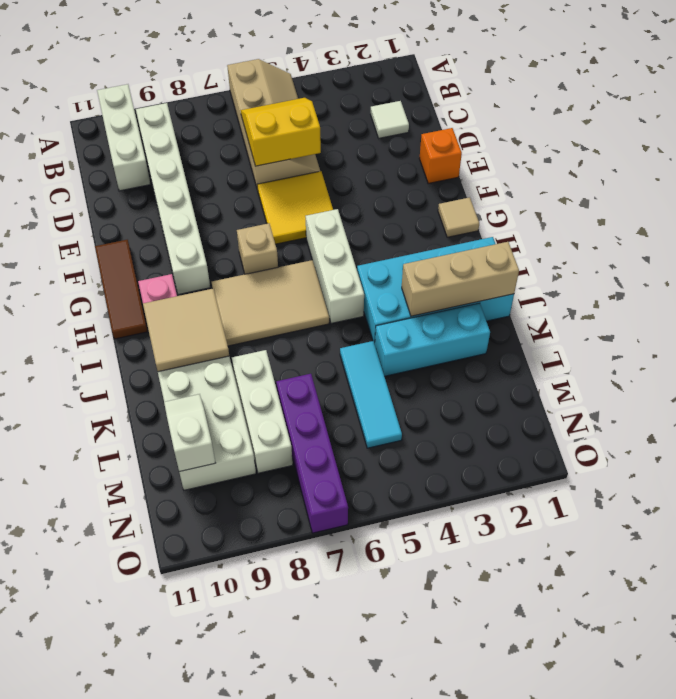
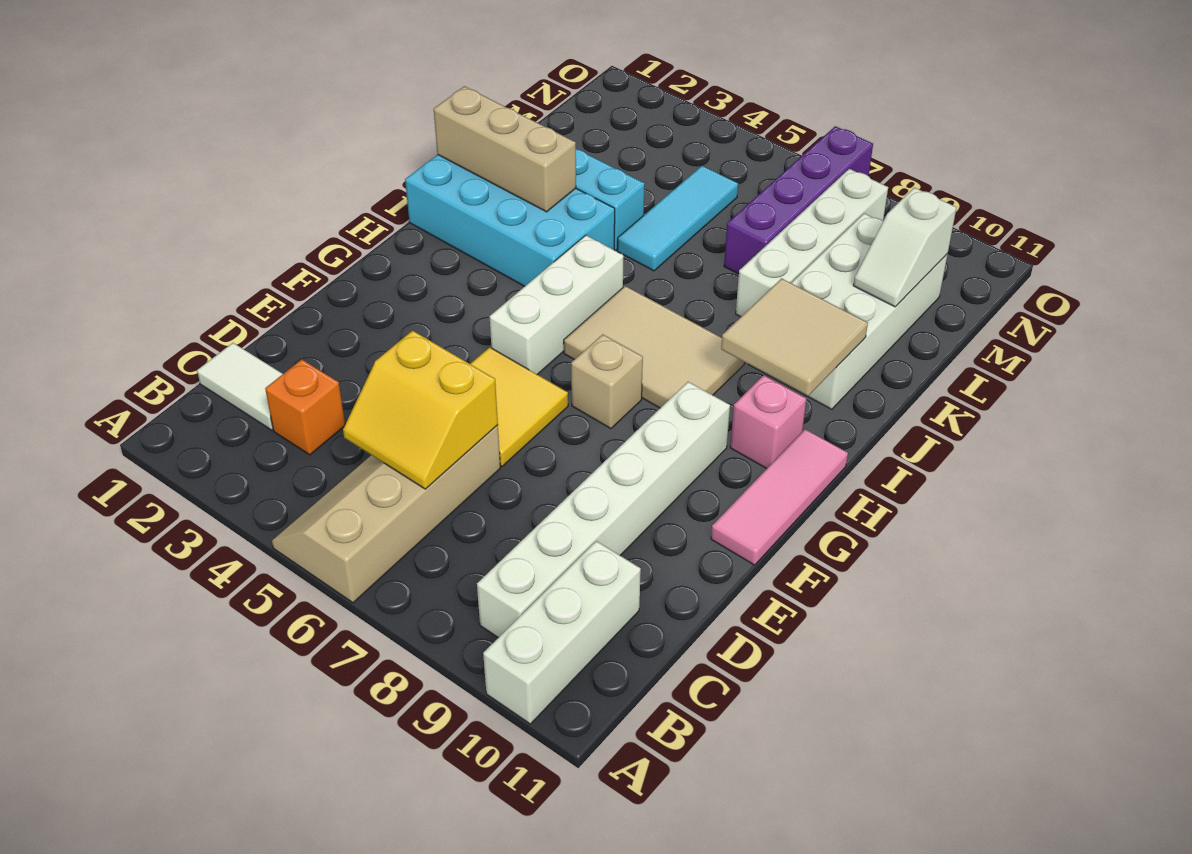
white 1x1 tile [371,101,409,138] -> white 1x2 tile [197,343,282,430]
orange 1x1 brick [419,128,462,183] -> orange 1x1 brick moved to [265,359,345,455]
brown 1x3 tile [95,240,148,339] -> pink 1x3 tile [711,429,848,565]
tan 1x1 tile [438,197,479,237] -> none
white 1x3 brick [232,350,293,473] -> white 1x4 brick [736,169,888,317]

